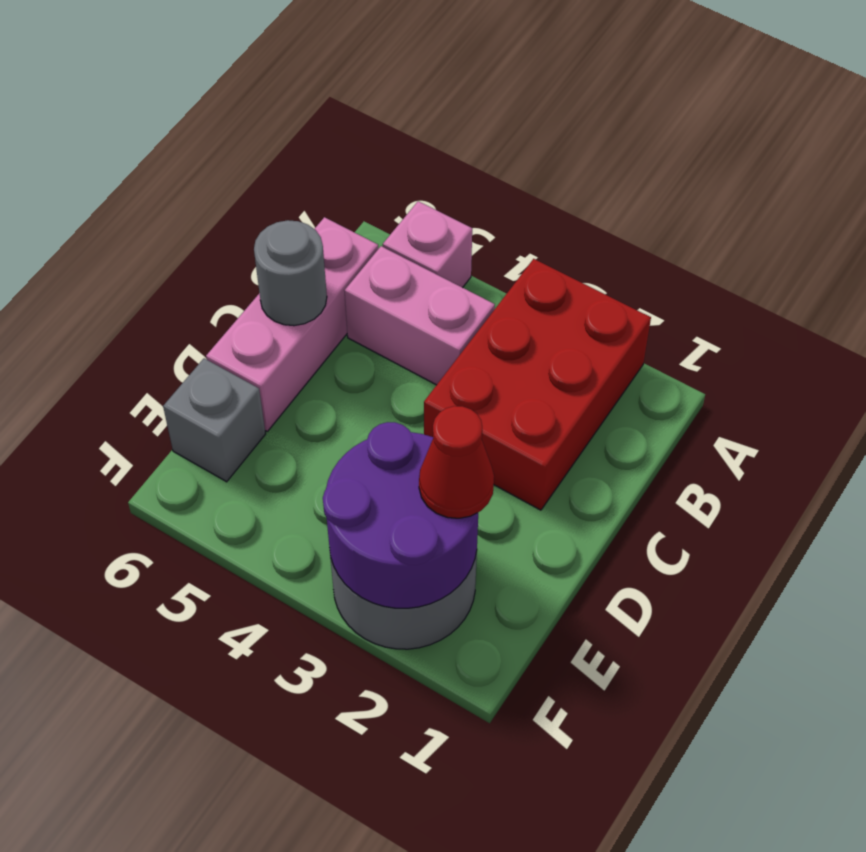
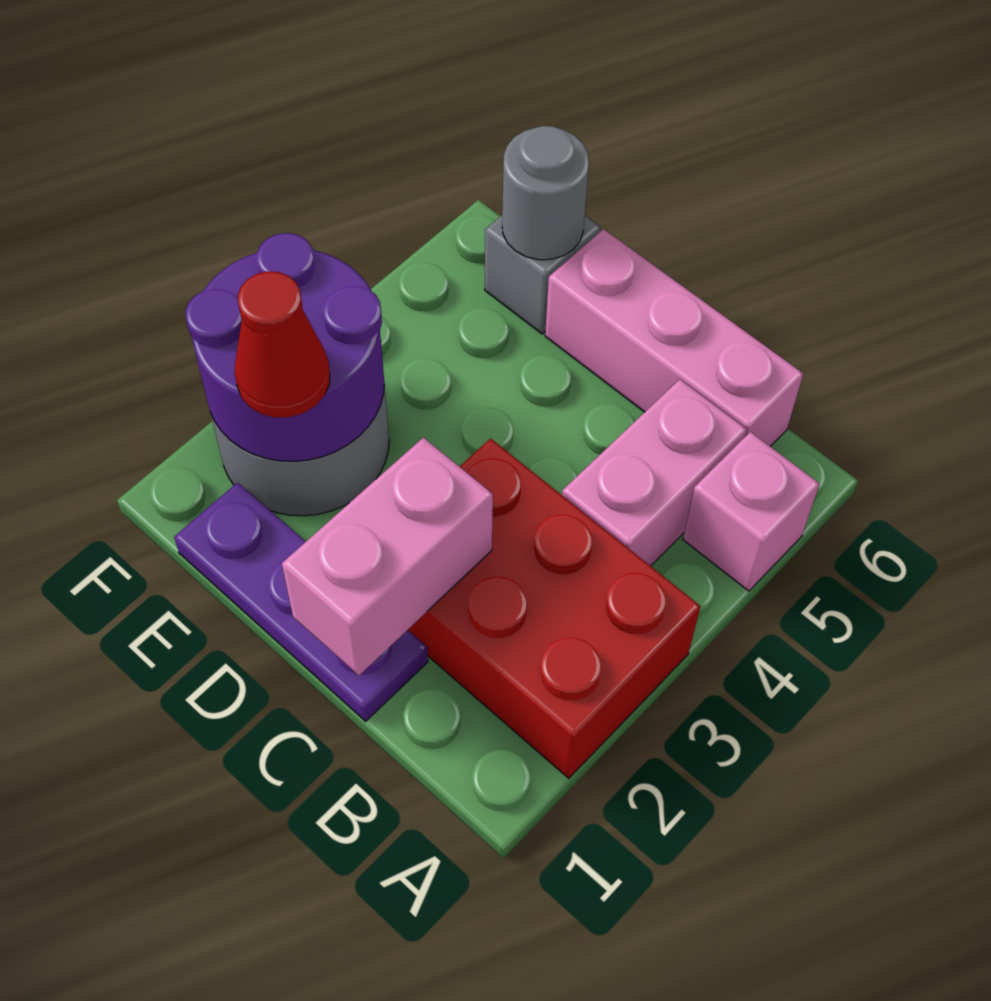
none -> purple 1x3 plate [174,482,428,721]
none -> pink 1x2 brick [282,437,493,675]
grey 1x1 round brick [254,220,327,326] -> grey 1x1 round brick moved to [502,126,589,260]

